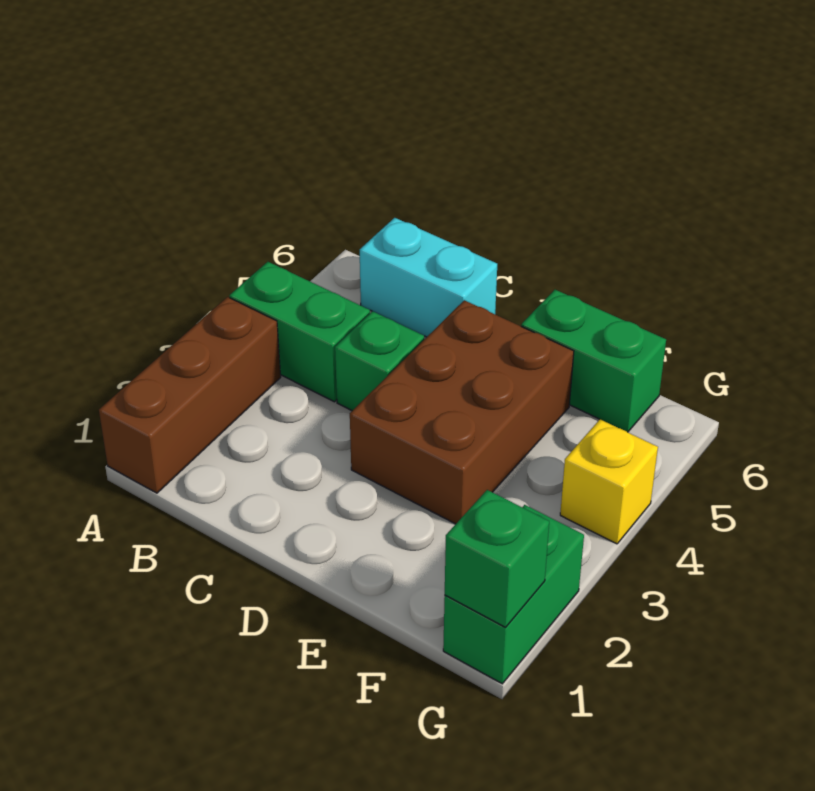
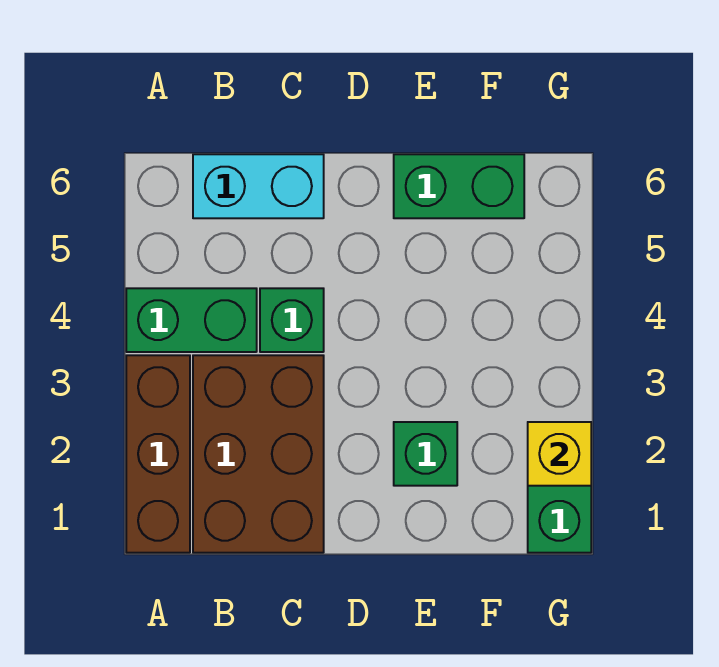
brown 2x3 brick [350,300,574,524] -> brown 2x3 brick moved to [193,355,324,553]
green 1x1 brick [445,490,549,627] -> green 1x1 brick moved to [394,422,457,486]
yellow 1x1 brick [560,419,658,544] -> yellow 1x1 brick moved to [528,422,591,486]

